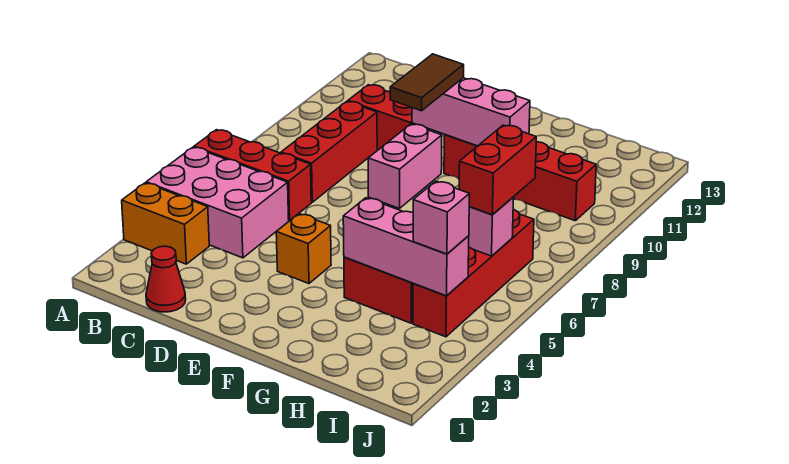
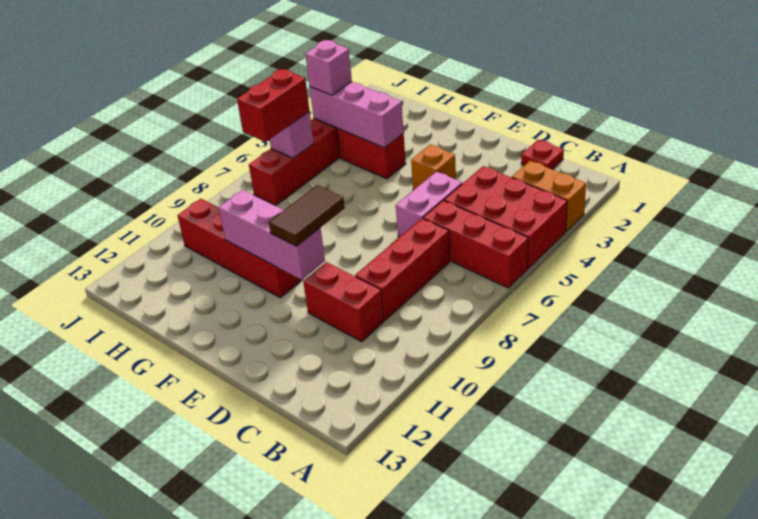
pink 2x3 brick [146,147,289,258] -> red 2x3 brick [444,166,567,268]
red 1x1 cone [146,246,186,312] -> red 1x1 plate [521,140,564,169]
pink 1x2 brick [368,124,442,209] -> pink 1x2 brick moved to [396,172,462,237]

